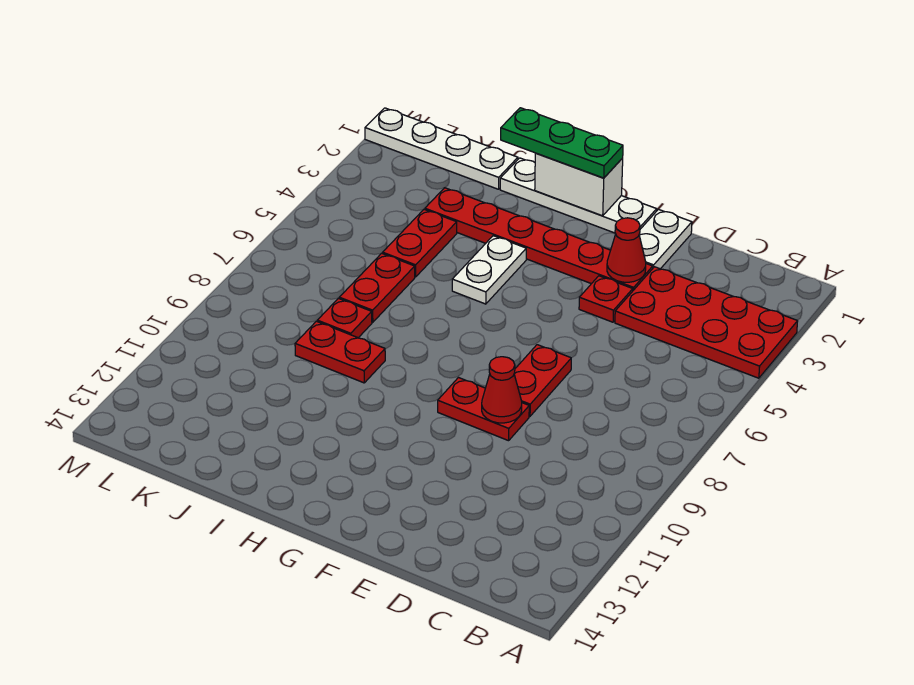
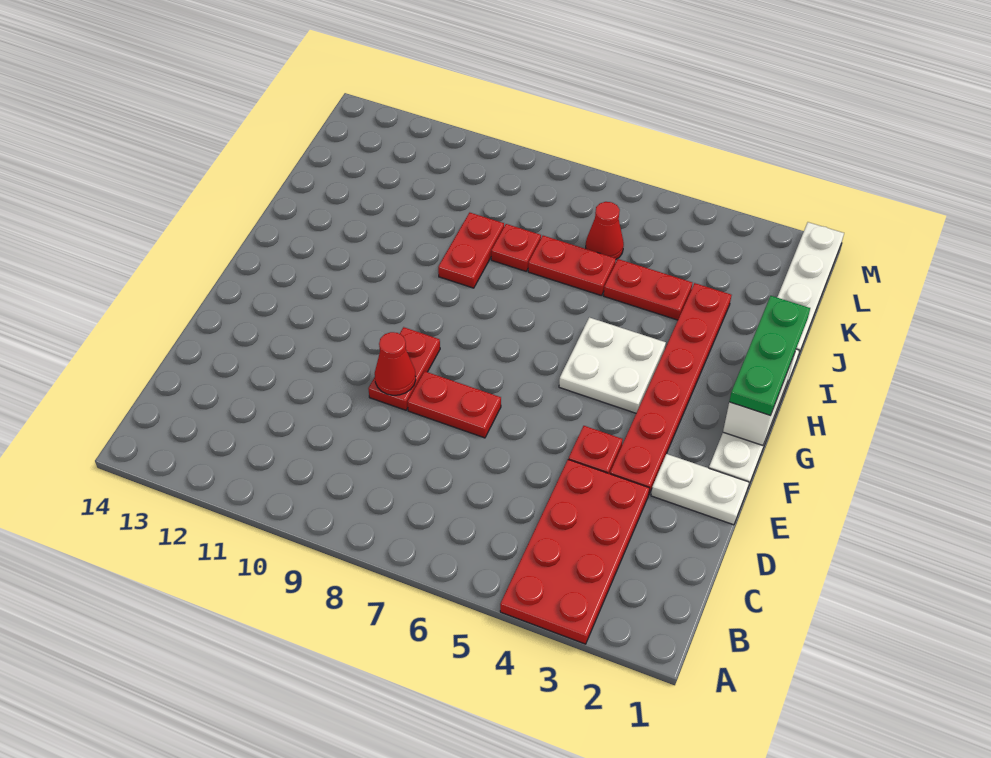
red 1x1 cone [607,218,646,282] -> red 1x1 cone moved to [586,202,624,259]
white 1x2 plate [452,236,526,304] -> white 2x2 plate [559,317,666,413]

